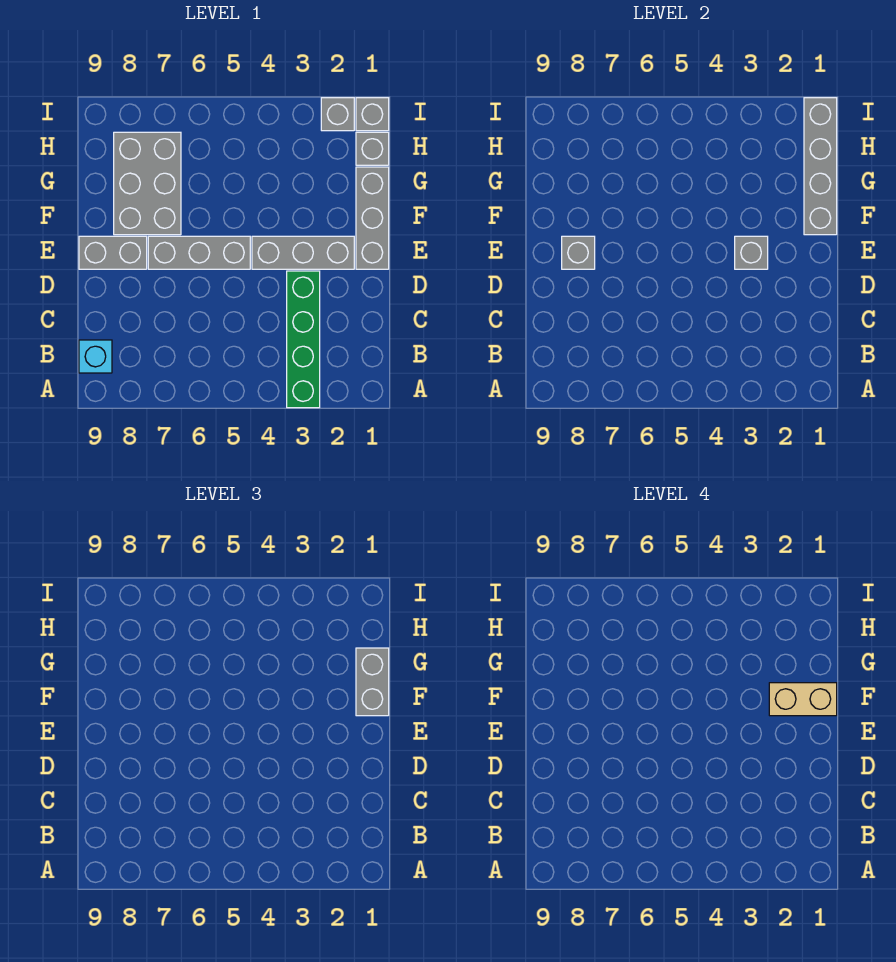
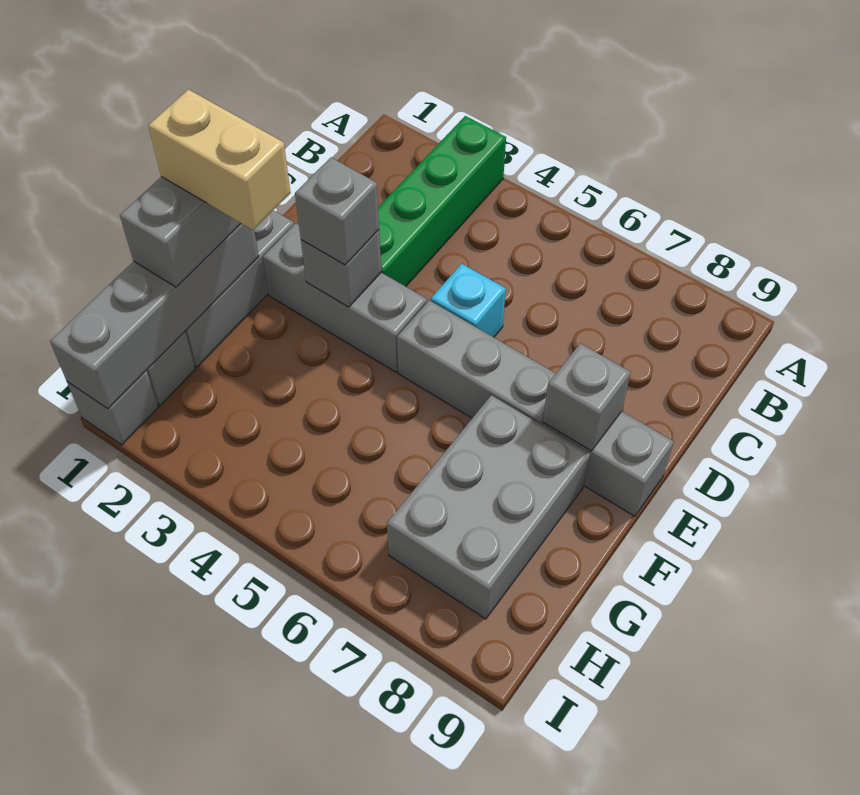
cyan 1x1 brick [79,340,112,373] -> cyan 1x1 brick moved to [431,264,506,337]
grey 1x1 brick [321,98,354,131] -> grey 1x1 brick moved to [295,158,379,265]

